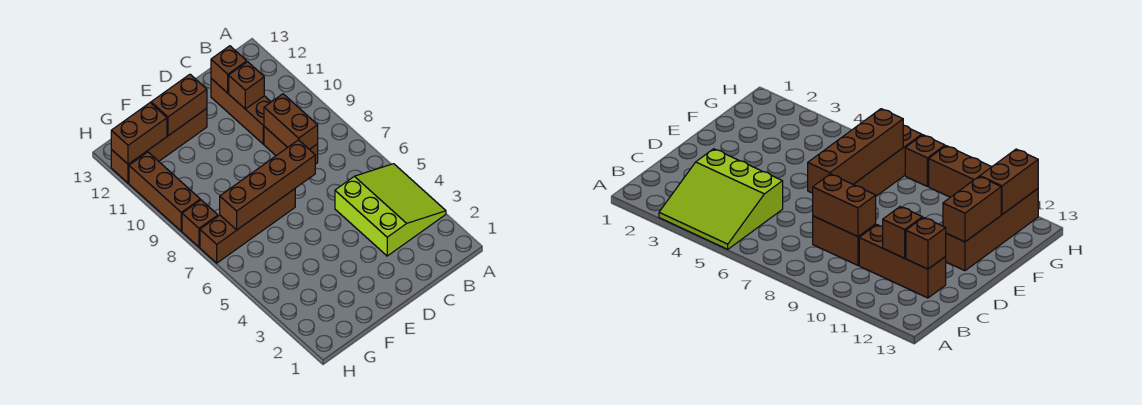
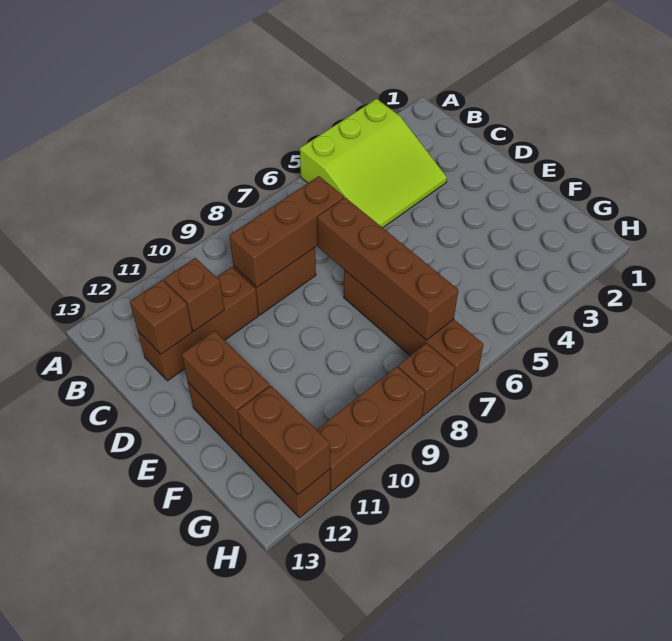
lime 3x3 slope [335,164,446,256] -> lime 3x3 slope turned to [300,99,447,228]
brown 1x2 brick [264,94,318,149] -> brown 1x3 brick [229,176,344,287]

